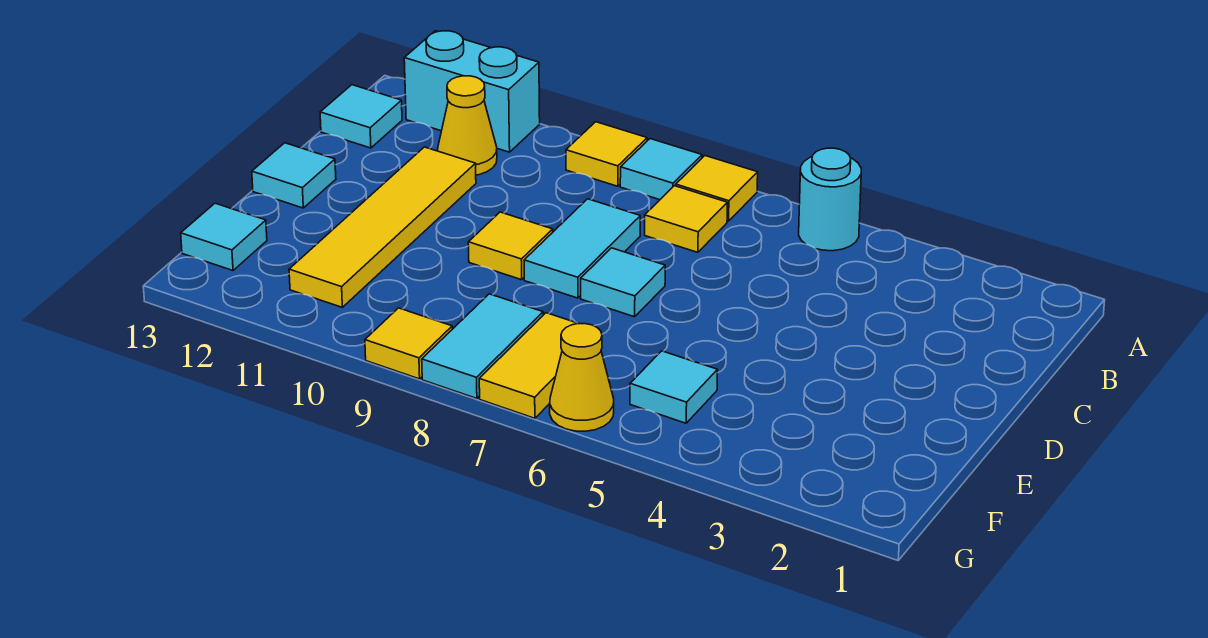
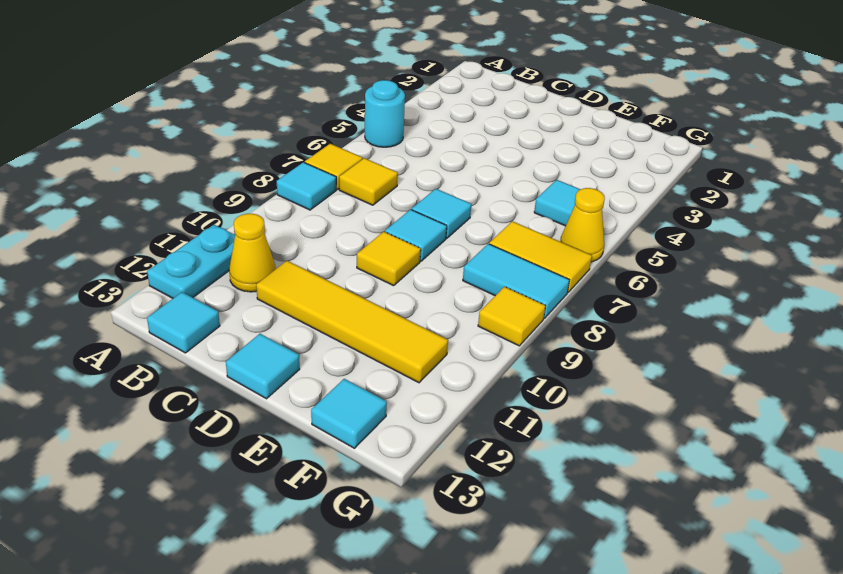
yellow 1x1 tile [566,122,647,186] -> none
cyan 1x2 brick [404,31,540,152] -> cyan 1x2 plate [147,225,235,298]
cyan 1x2 tile [524,199,640,298] -> cyan 1x1 tile [385,210,447,261]

